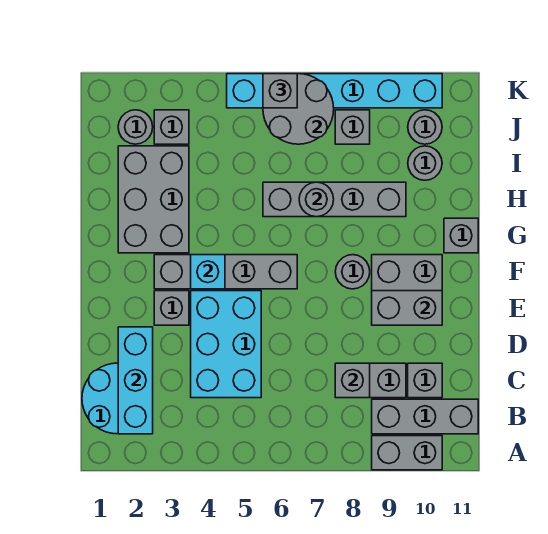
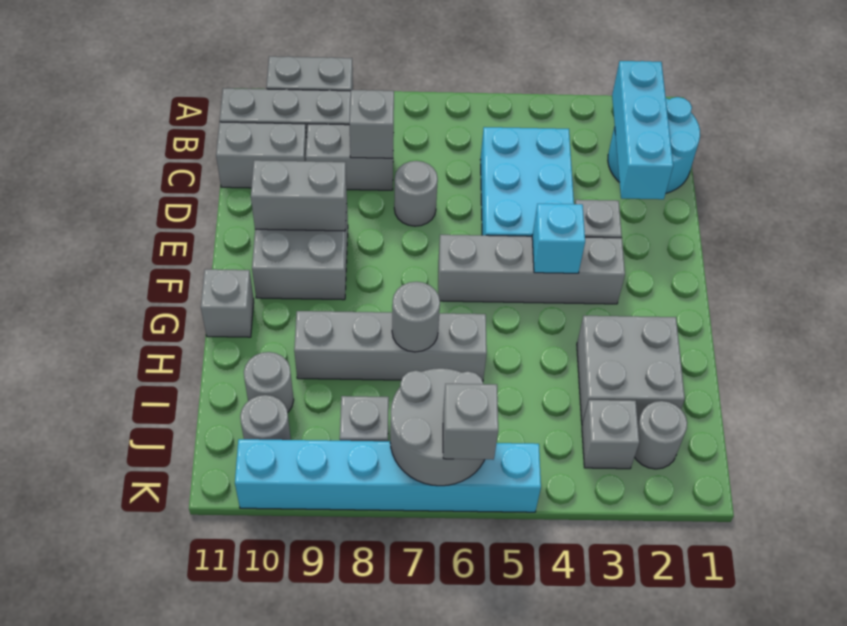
grey 1x1 brick [408,363,442,398] -> grey 1x2 brick [216,122,307,188]
grey 1x1 round brick [335,255,370,289] -> grey 1x1 round brick moved to [394,161,438,226]
grey 2x3 brick [118,146,189,253] -> grey 2x2 brick [577,316,685,424]

